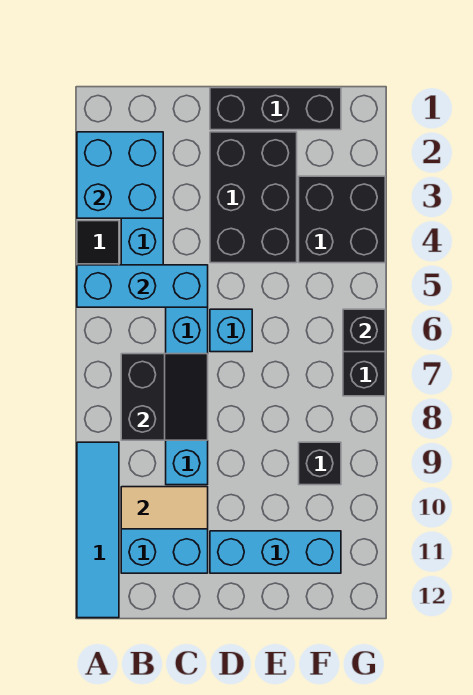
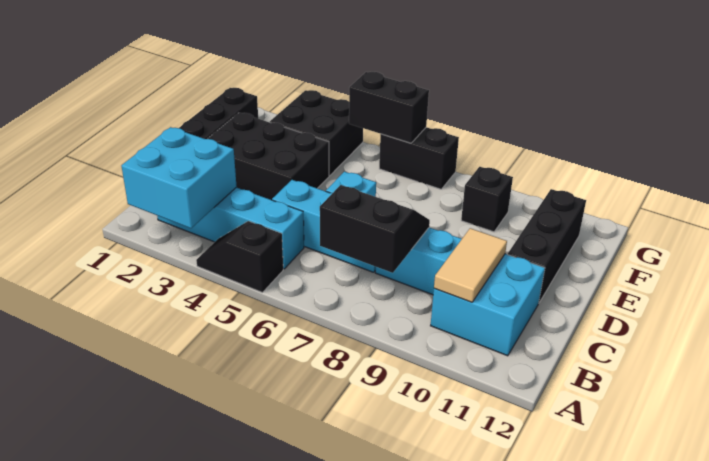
cyan 1x3 brick [77,265,208,307] -> none
cyan 1x4 tile [77,442,119,618] -> none
cyan 1x3 brick [210,531,341,573] -> black 1x3 brick [508,189,586,303]
black 1x1 brick [343,309,385,352] -> black 1x2 brick [349,72,429,143]

